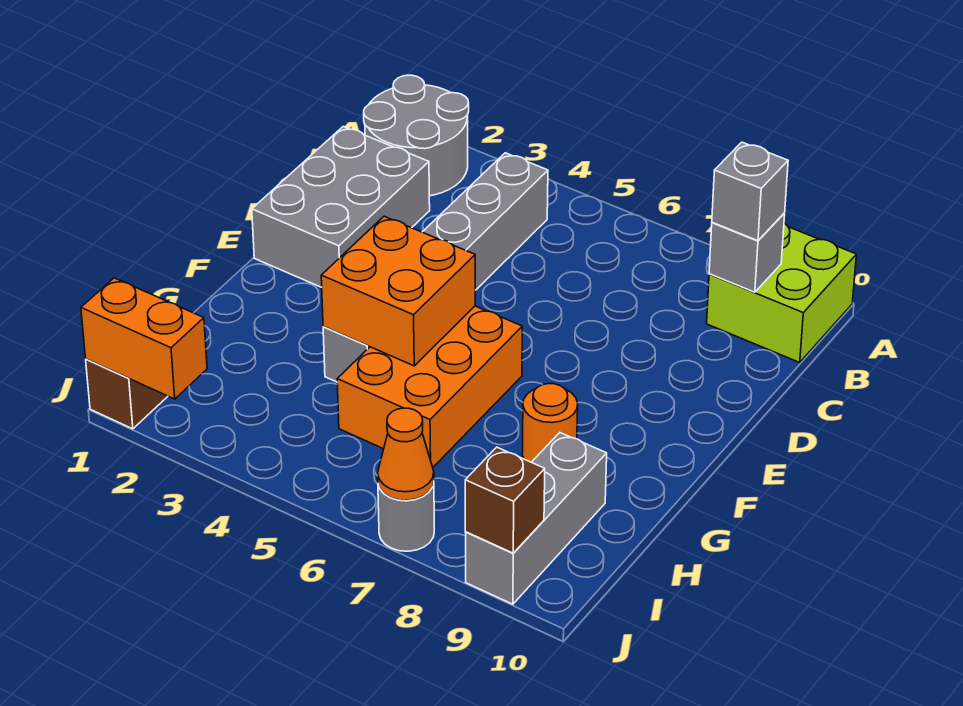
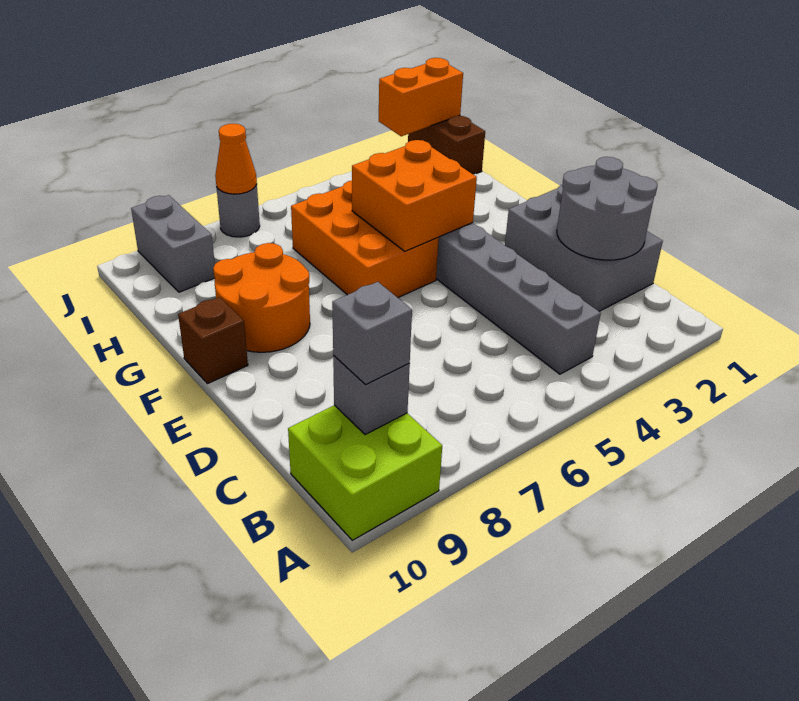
grey 2x2 round brick [364,75,469,196] -> grey 2x2 round brick moved to [557,157,657,260]
orange 1x1 round brick [522,384,578,462] -> orange 2x2 round brick [213,243,310,352]
grey 1x3 brick [465,433,607,604] -> grey 1x2 brick [131,195,215,292]
brown 1x1 brick [465,447,545,553] -> brown 1x1 brick moved to [178,297,248,384]

